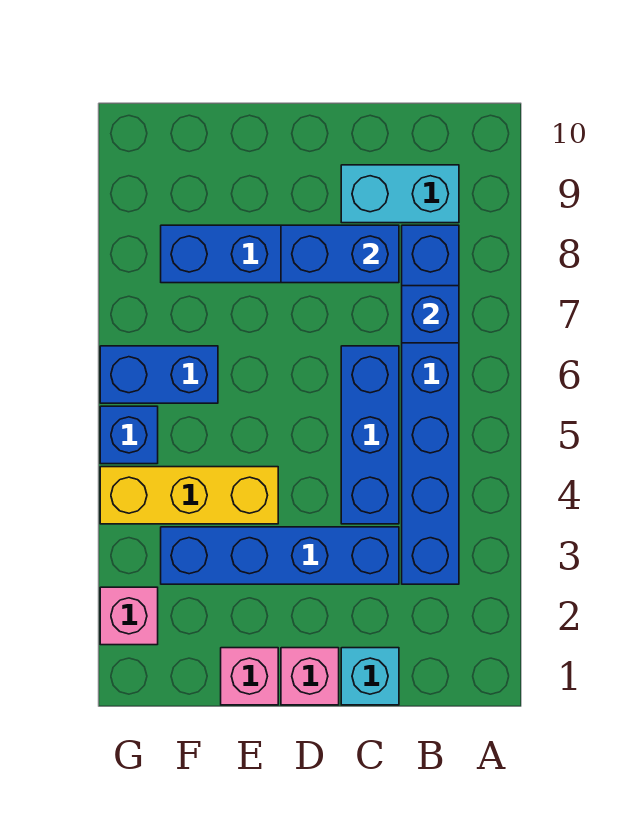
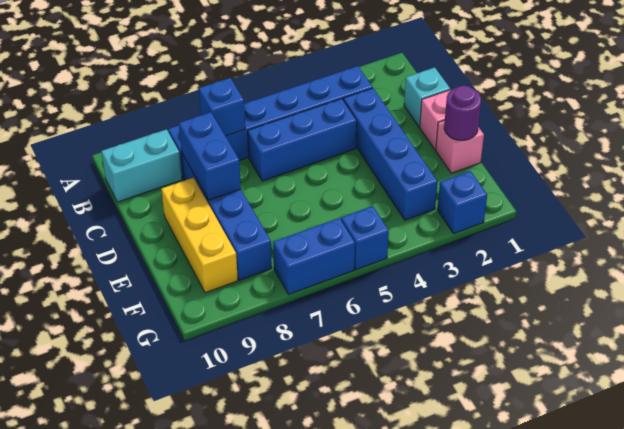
cyan 1x2 brick [341,165,459,223] -> cyan 1x2 brick turned to [102,129,182,202]
none -> purple 1x1 round brick [444,85,481,140]
yellow 1x3 brick [100,467,278,524] -> yellow 1x3 brick moved to [161,178,238,293]
blue 1x2 brick [100,346,218,403] -> blue 1x2 brick turned to [273,218,355,294]
pink 1x1 brick [100,587,158,645] -> blue 1x1 brick [437,171,487,233]

